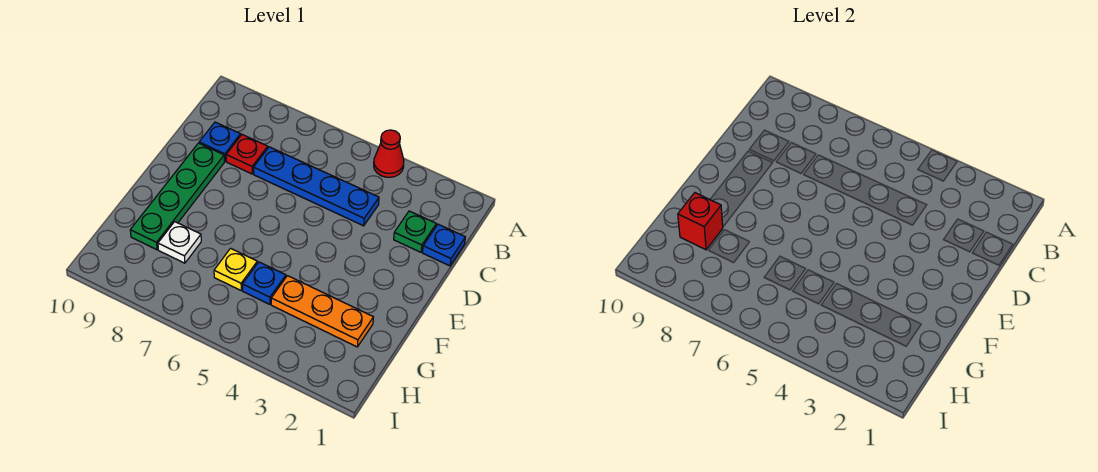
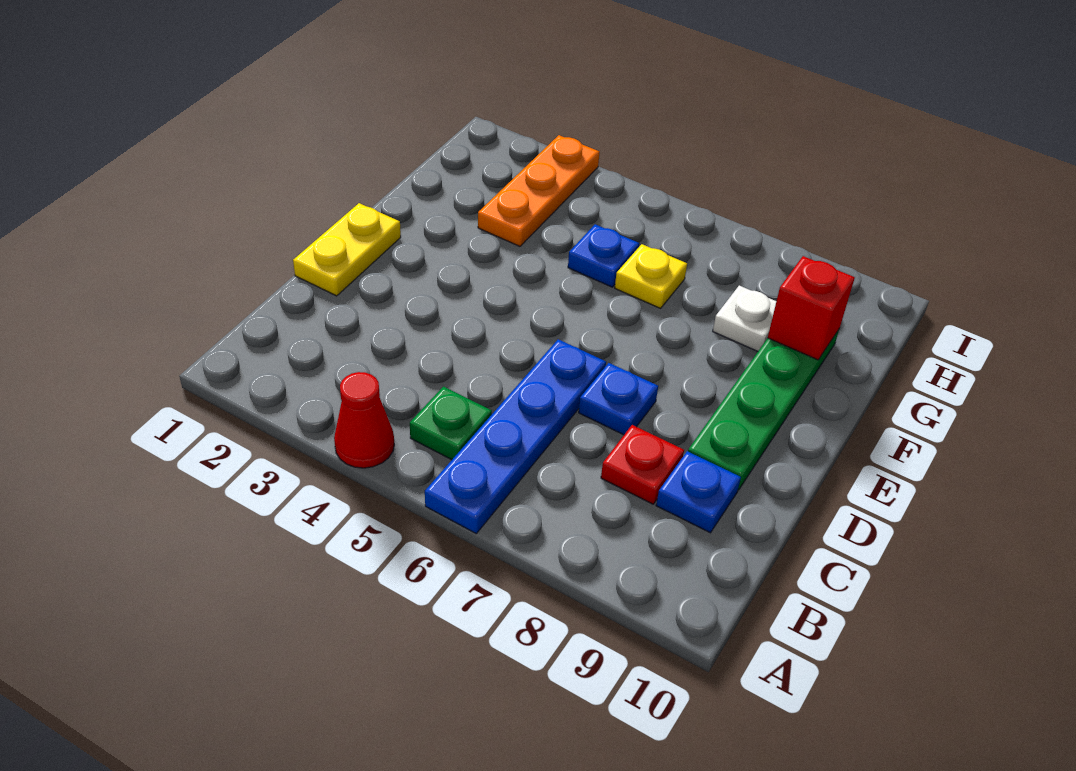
blue 1x1 plate [423,224,465,266] -> blue 1x1 plate moved to [579,363,658,435]
green 1x1 plate [394,211,436,252] -> green 1x1 plate moved to [410,387,492,460]
blue 1x4 plate [254,147,379,226] -> blue 1x4 plate turned to [425,339,606,533]
none -> yellow 1x2 plate [293,203,401,296]
orange 1x3 plate [271,276,373,347] -> orange 1x3 plate turned to [478,135,599,246]

